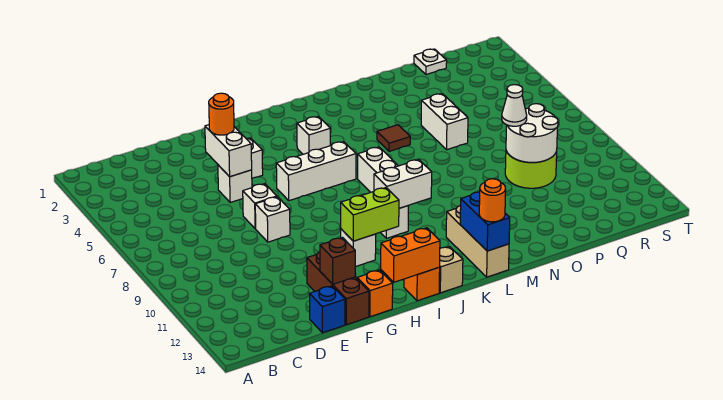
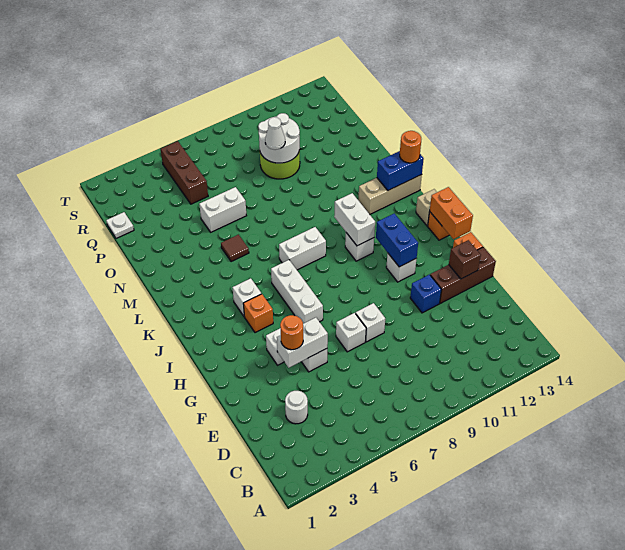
none -> white 1x1 round brick [285,391,308,424]
blue 1x1 brick [310,286,345,333] -> blue 1x1 brick moved to [410,275,441,313]
lime 1x2 brick [341,188,399,241] -> blue 1x2 brick [376,214,418,267]
none -> orange 1x1 brick [243,294,273,333]
none -> brown 1x3 brick [161,141,208,204]

